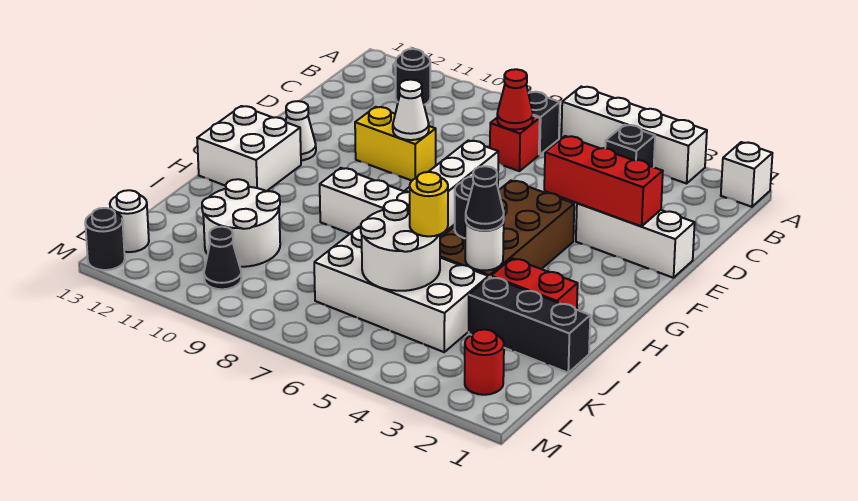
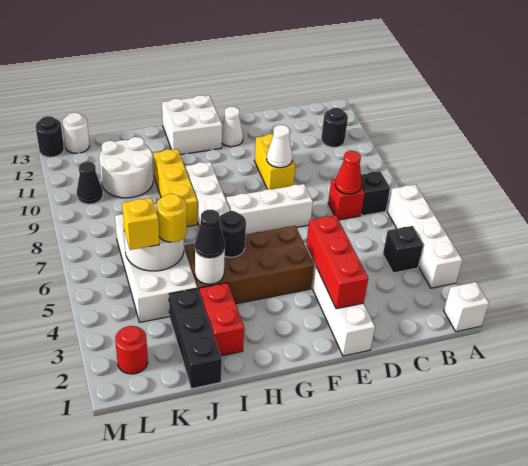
none -> yellow 1x3 brick [153,149,197,227]
none -> yellow 1x1 brick [122,198,159,250]

